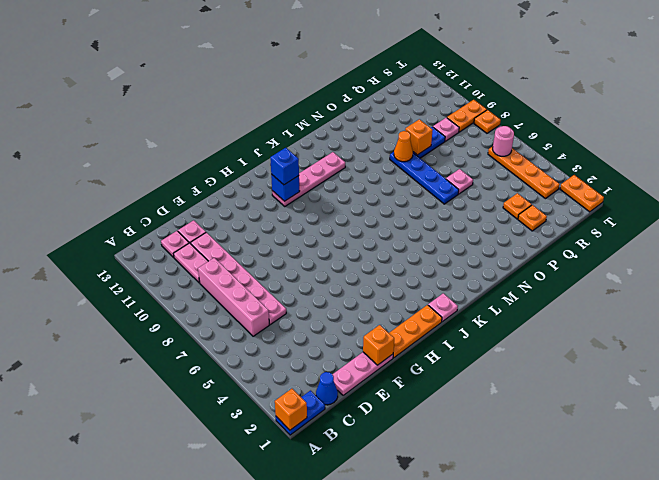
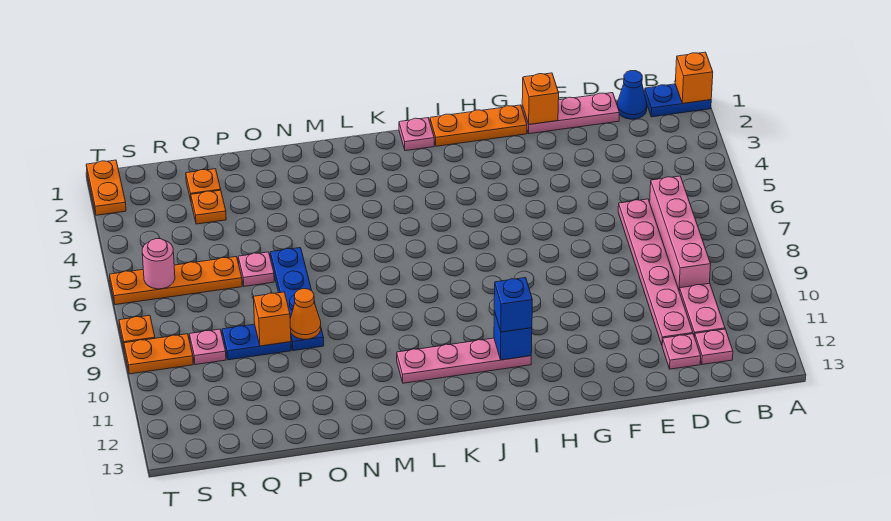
orange 1x4 plate [488,146,560,199] -> orange 1x4 plate turned to [110,257,242,305]

